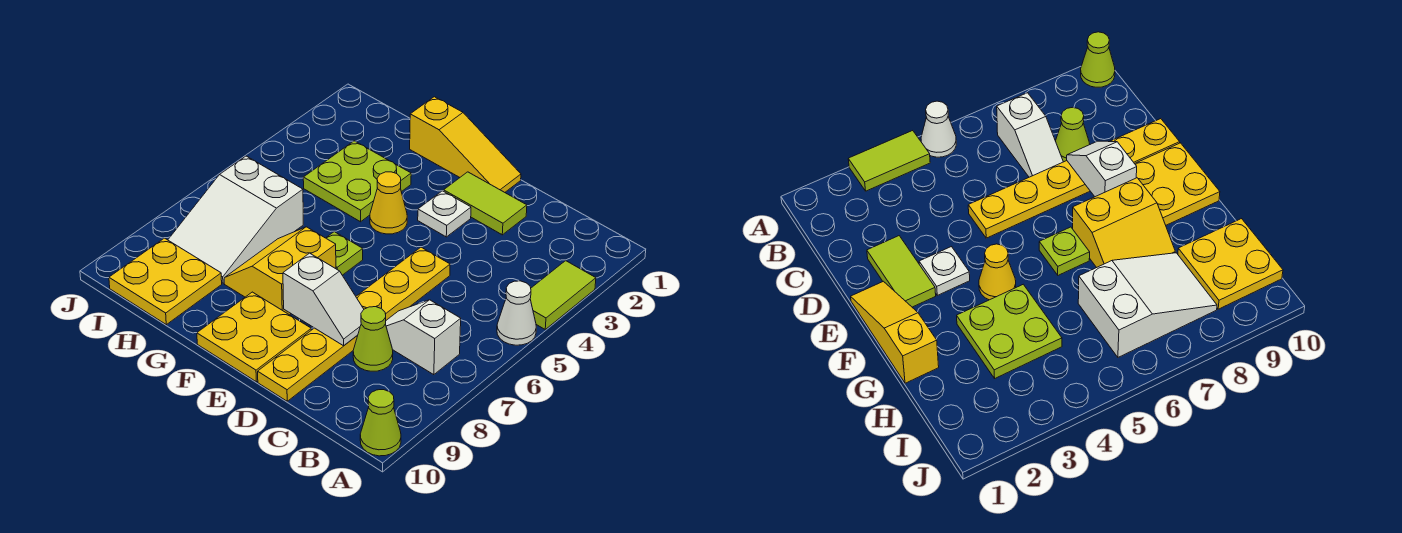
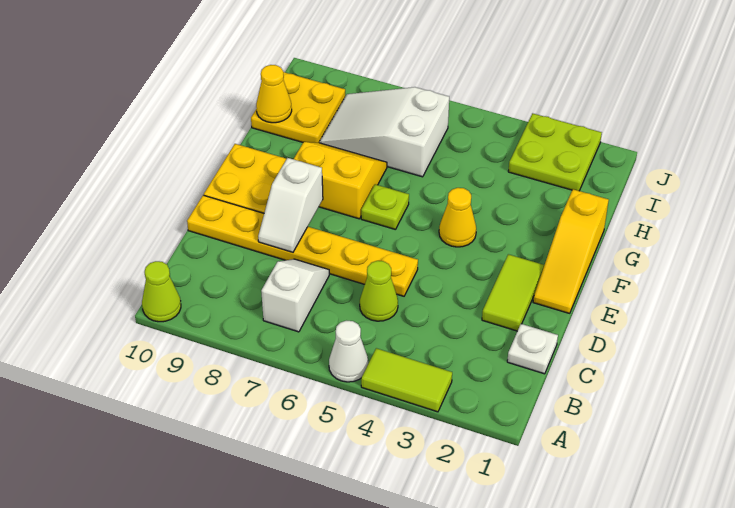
lime 1x1 cone [353,307,393,371] -> lime 1x1 cone moved to [360,261,398,321]
white 1x1 plate [418,191,471,237] -> white 1x1 plate moved to [507,324,558,374]
lime 2x2 plate [303,141,411,222] -> lime 2x2 plate moved to [508,113,602,191]
none -> yellow 1x1 cone [256,65,292,123]

